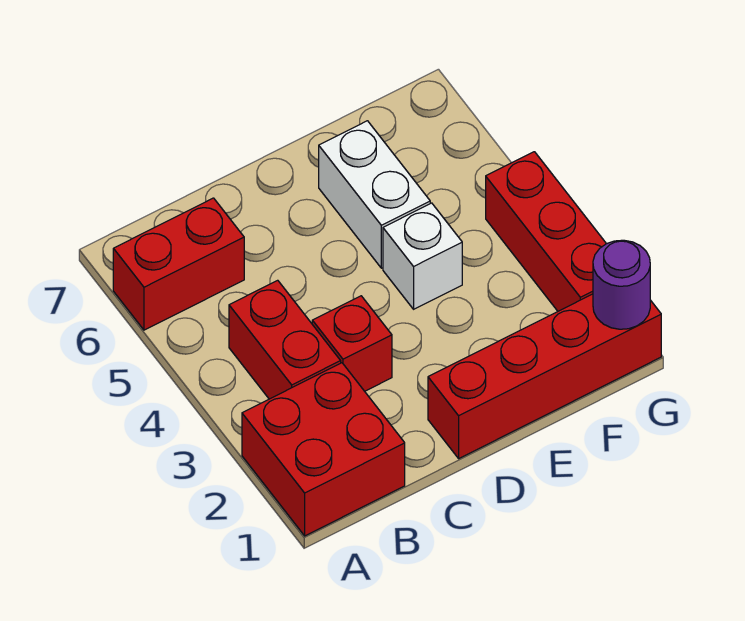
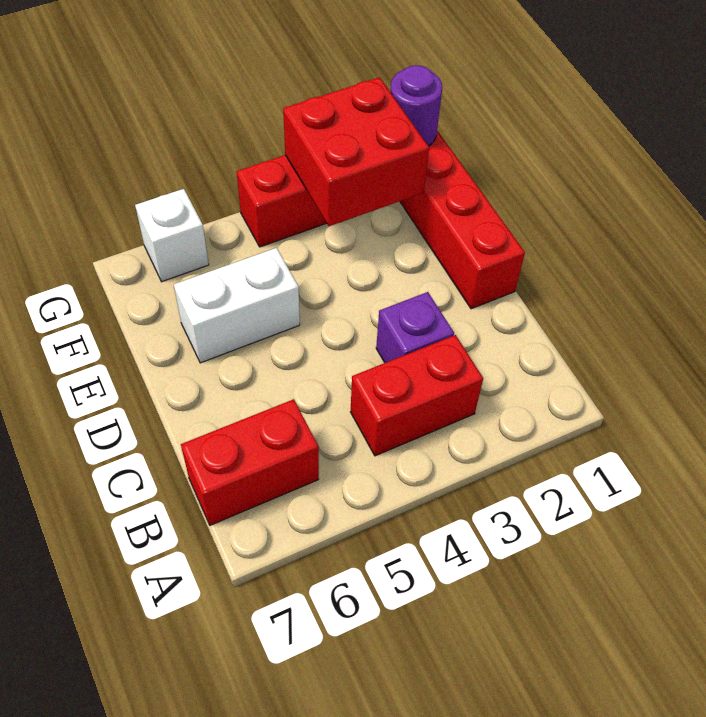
red 2x2 brick [242,363,405,536] -> red 2x2 brick moved to [283,77,429,226]
red 1x2 brick [113,198,244,330] -> red 1x2 brick turned to [181,399,319,525]
red 1x1 brick [312,296,392,391] -> purple 1x1 brick [376,292,454,363]
white 1x1 brick [383,203,462,309] -> white 1x1 brick moved to [135,189,209,282]

